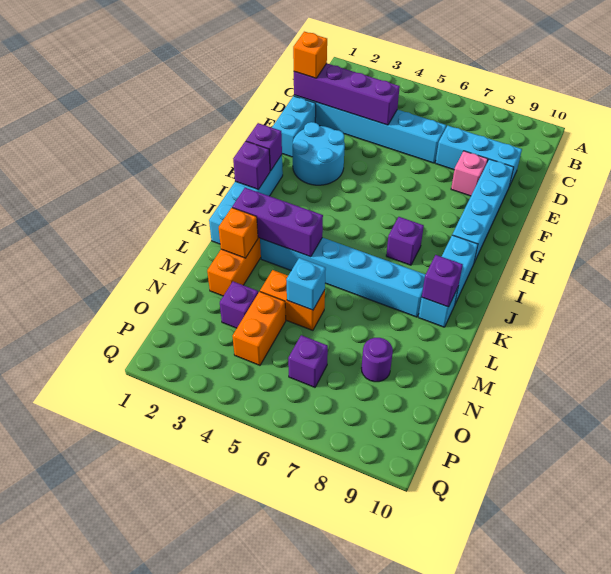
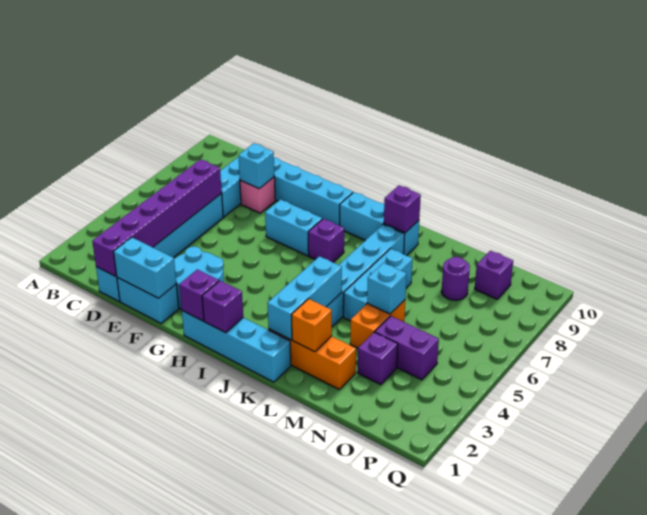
purple 1x4 brick [294,63,400,125] -> purple 1x6 brick [92,159,222,276]
orange 1x1 brick [293,32,327,78] -> none
none -> cyan 1x2 brick [113,237,176,298]
none -> cyan 1x1 brick [238,143,274,189]
none -> cyan 1x2 brick [265,200,322,256]
purple 1x3 brick [232,188,323,257] -> cyan 1x3 brick [268,256,342,340]
none -> cyan 1x3 brick [343,249,413,321]
orange 1x2 brick [233,292,286,365] -> purple 1x2 brick [375,316,439,380]
purple 1x1 brick [288,335,328,387] -> purple 1x1 brick moved to [475,251,513,299]

